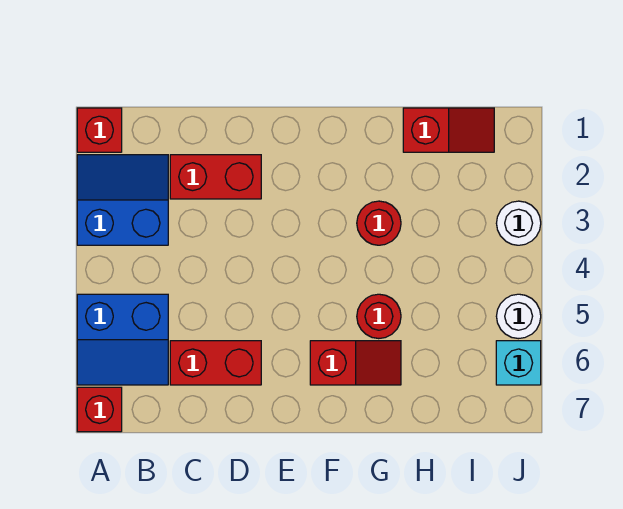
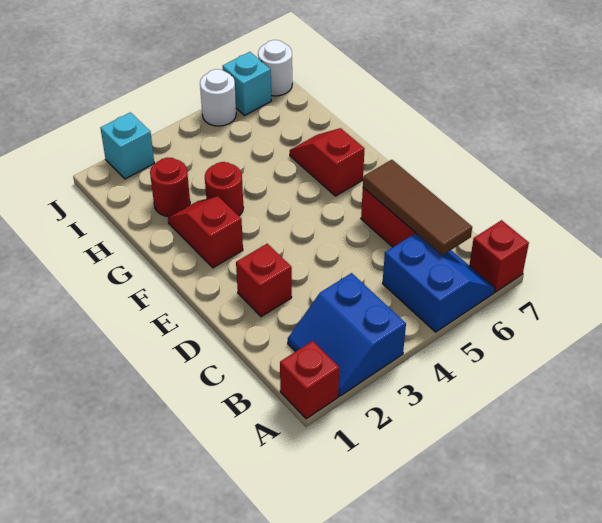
none -> brown 1x3 tile [363,160,472,255]
red 1x2 brick [170,155,261,199] -> red 1x1 brick [236,244,292,317]
red 1x1 round brick [357,294,401,339] -> red 1x1 round brick moved to [150,158,190,217]
red 1x2 slope [403,108,494,152] -> red 1x2 slope moved to [168,197,243,268]
none -> cyan 1x1 brick [101,112,154,179]
white 1x1 round brick [496,201,541,245] -> white 1x1 round brick moved to [258,40,292,96]

